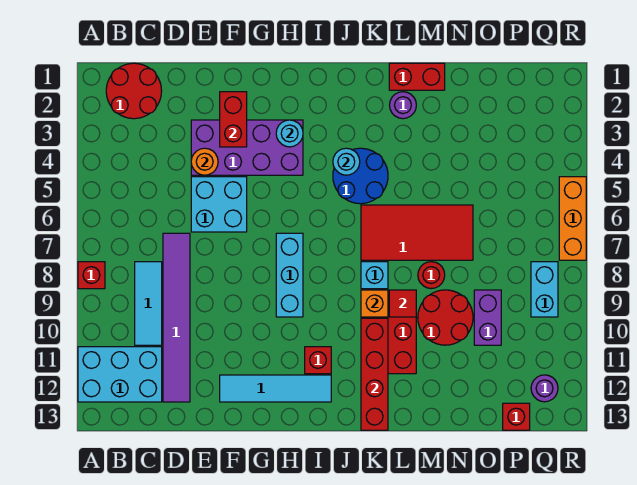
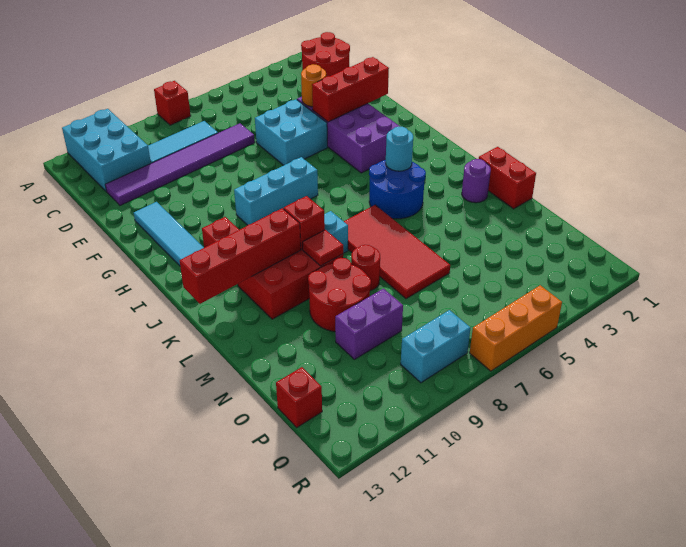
red 1x2 brick [220,92,247,147] -> red 1x3 brick [312,57,389,122]
cyan 1x1 round brick [276,120,303,147] -> none
orange 1x1 brick [361,290,388,317] -> red 1x1 brick [283,196,325,249]
purple 1x1 round brick [531,375,558,402] -> none

